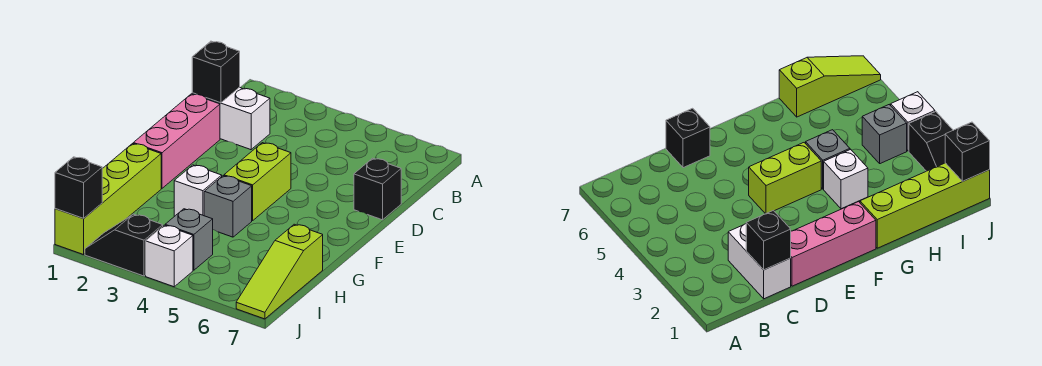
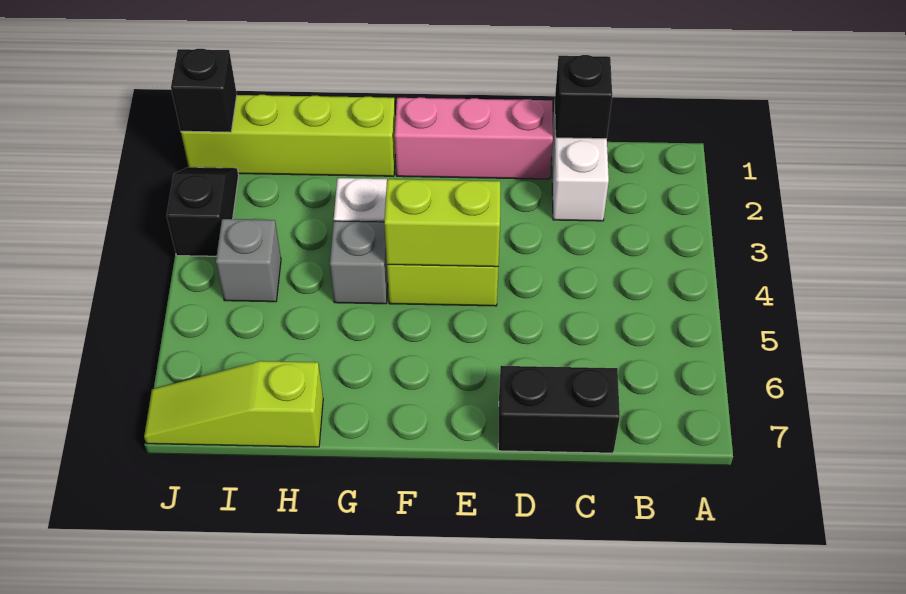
black 1x1 brick [354,158,401,220] -> black 1x2 brick [498,366,620,453]
none -> lime 1x2 brick [384,179,500,267]
white 1x1 brick [146,225,193,287] -> none

